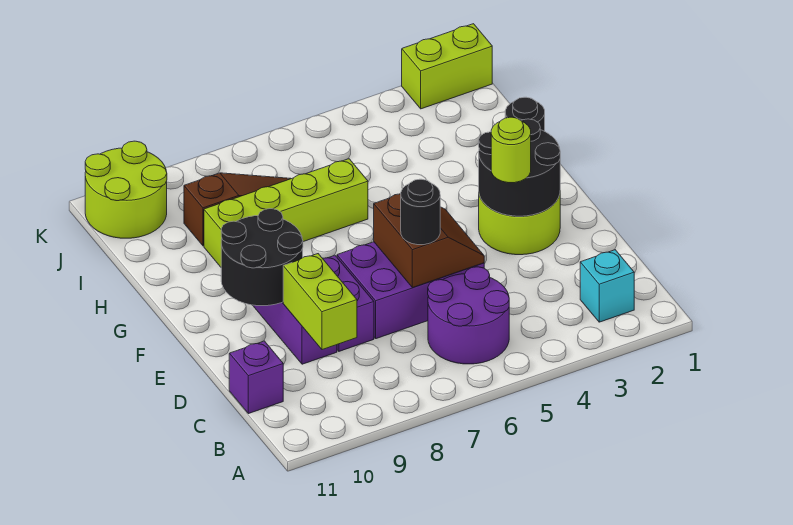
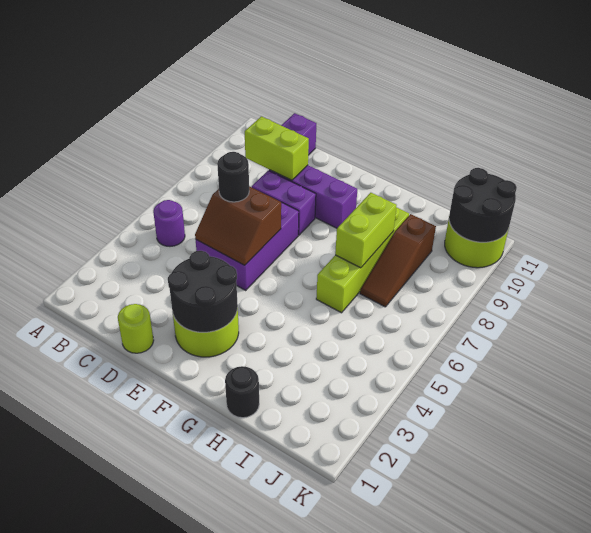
cyan 1x1 brick [580,250,634,322] -> none
purple 2x2 round brick [428,267,509,364] -> purple 1x1 round brick [153,200,185,246]
lime 1x1 round brick [491,117,531,183] -> lime 1x1 round brick moved to [118,304,154,353]
black 2x2 round brick [221,209,303,306] -> black 2x2 round brick moved to [449,168,517,242]
lime 1x2 brick [402,24,492,109] -> lime 1x2 brick moved to [335,193,397,268]

